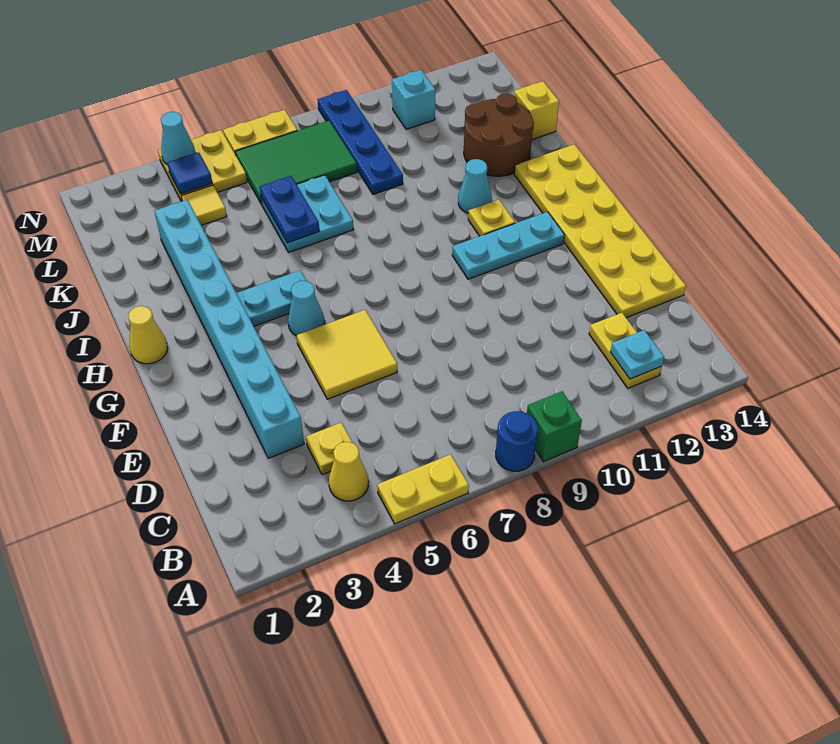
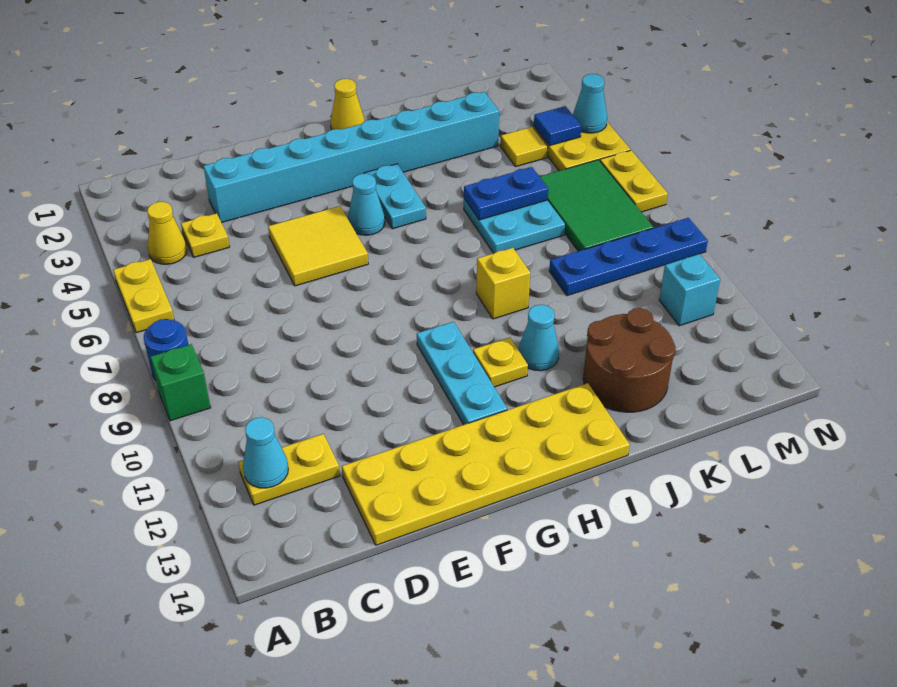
cyan 1x1 plate [610,330,664,379] -> cyan 1x1 cone [243,417,288,488]
yellow 1x1 brick [514,81,559,140] -> yellow 1x1 brick moved to [476,248,530,319]

